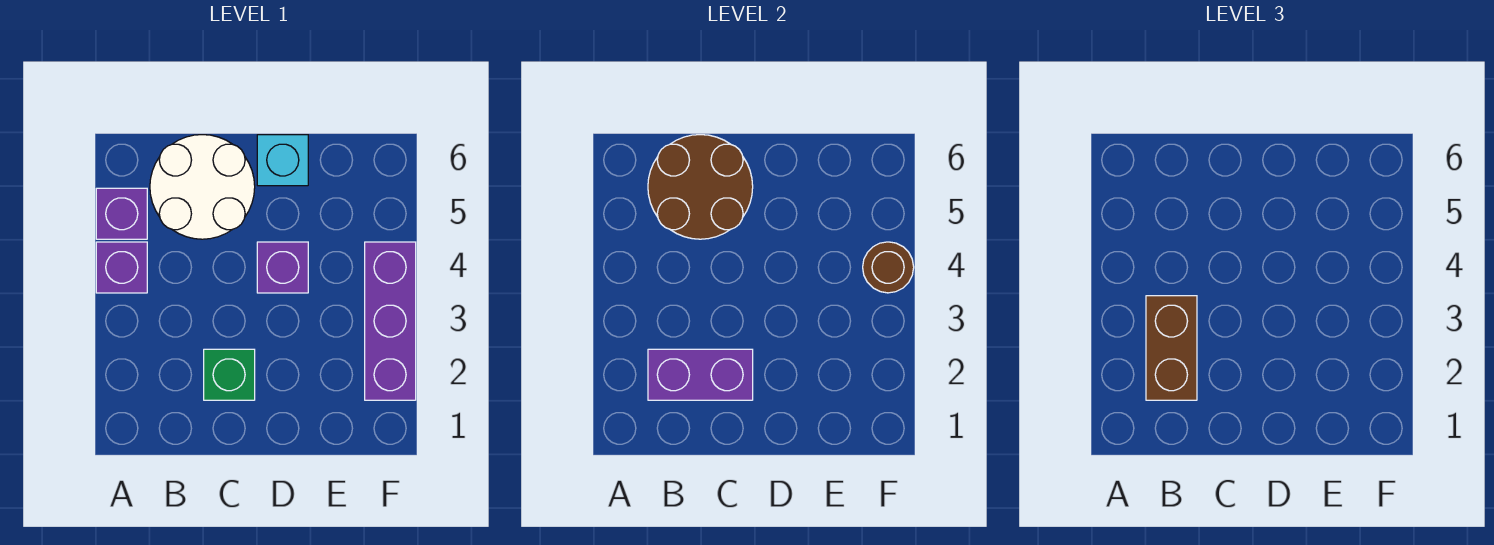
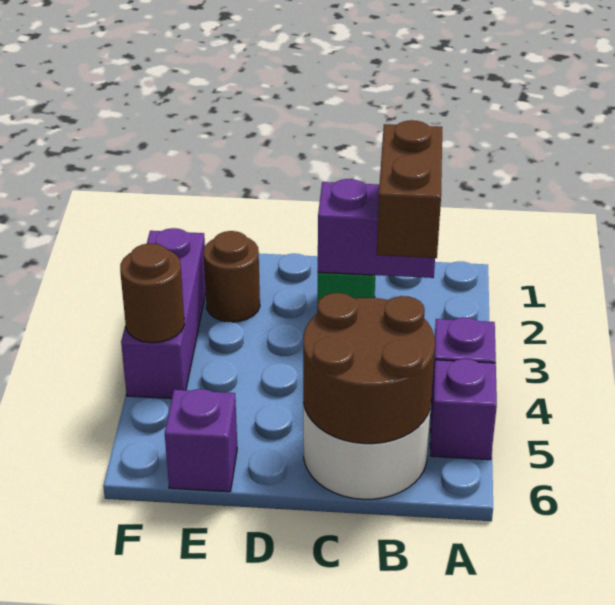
purple 1x1 brick [257,242,308,293] -> purple 1x1 brick moved to [165,389,237,492]
cyan 1x1 brick [257,135,308,186] -> none
none -> brown 1x1 round brick [203,231,260,322]

